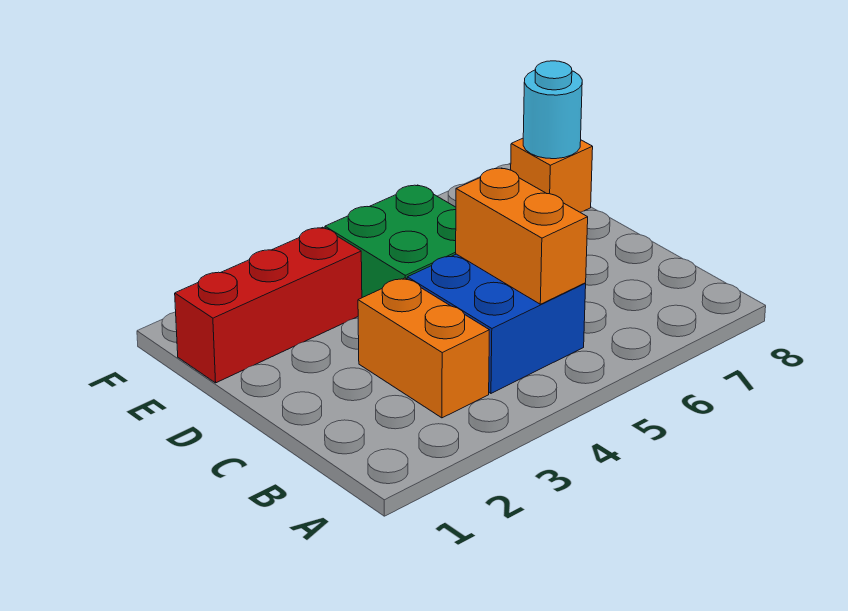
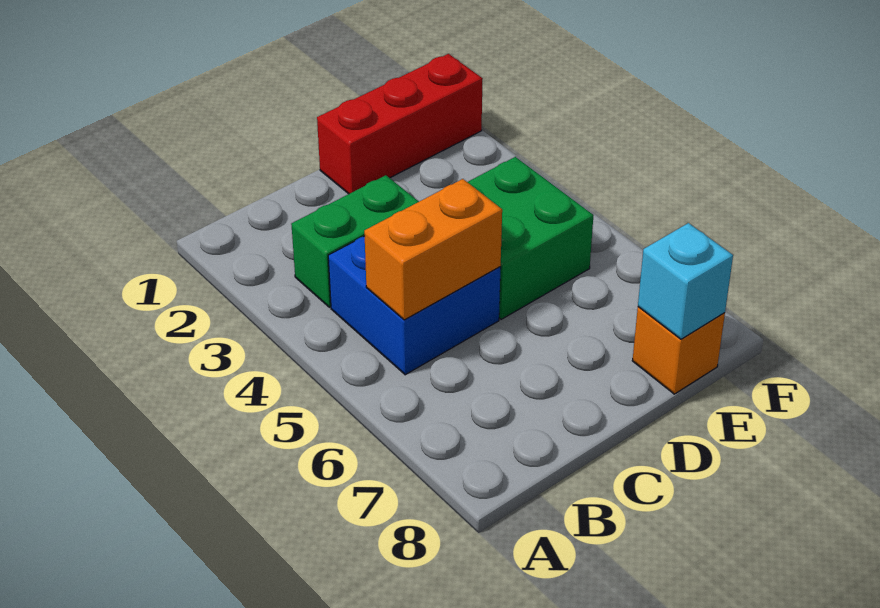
orange 1x2 brick [358,278,489,418] -> green 1x2 brick [291,175,419,307]
red 1x3 brick [175,227,362,383] -> red 1x3 brick turned to [317,54,483,194]
cyan 1x1 round brick [523,61,582,159] -> cyan 1x1 brick [638,223,733,339]

